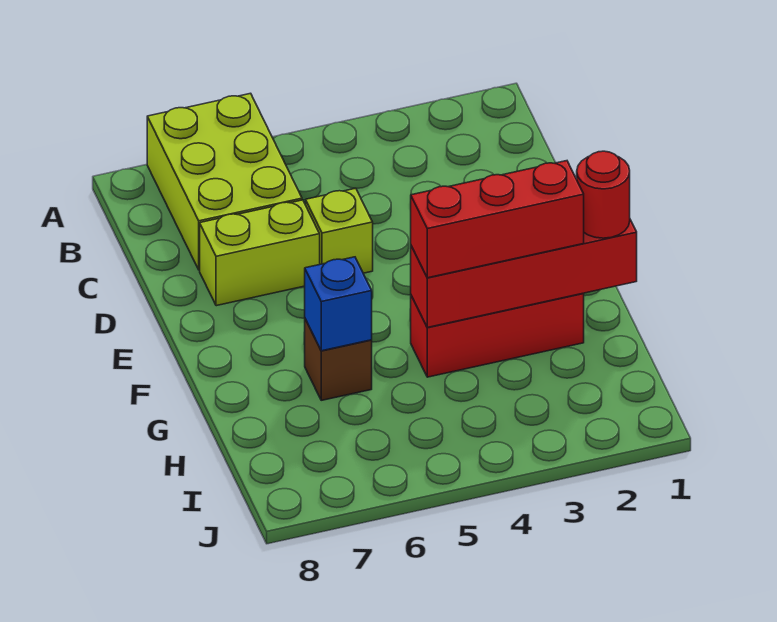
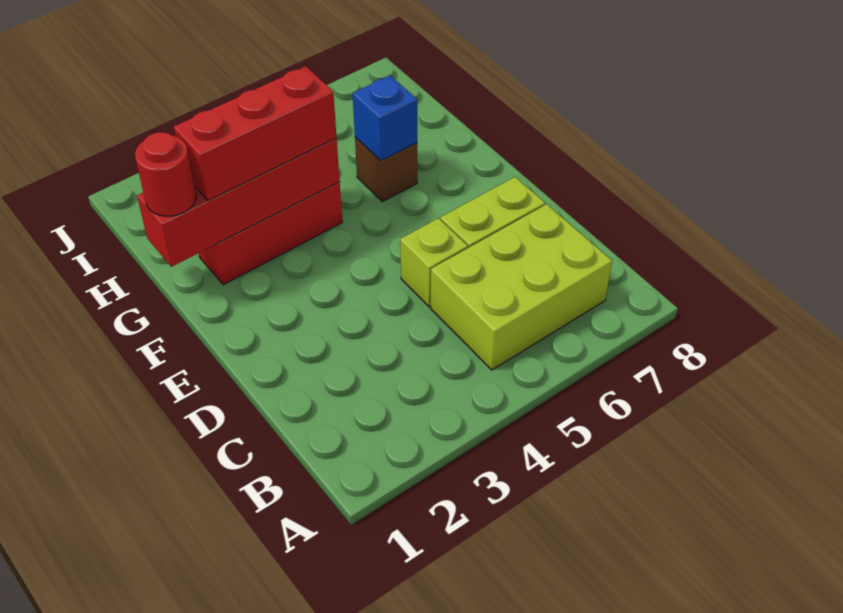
lime 2x3 brick [147,93,302,270] -> lime 2x3 brick turned to [431,204,612,370]

